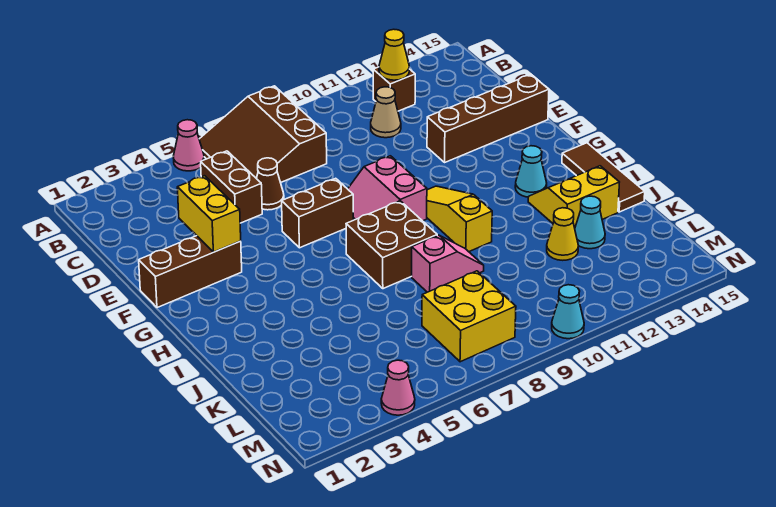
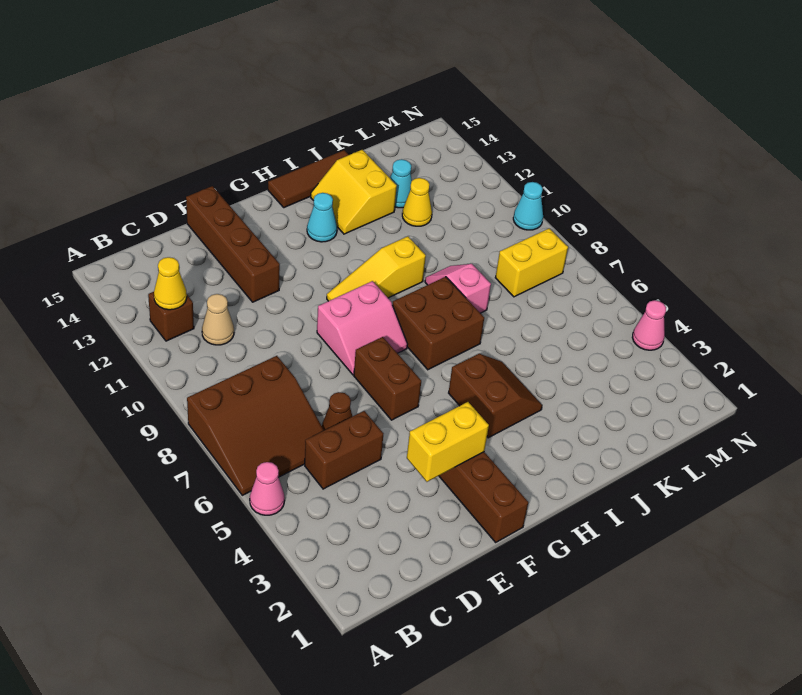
none -> brown 2x2 slope [449,354,542,438]
yellow 2x2 brick [422,271,516,362] -> yellow 1x2 brick [495,228,568,297]

